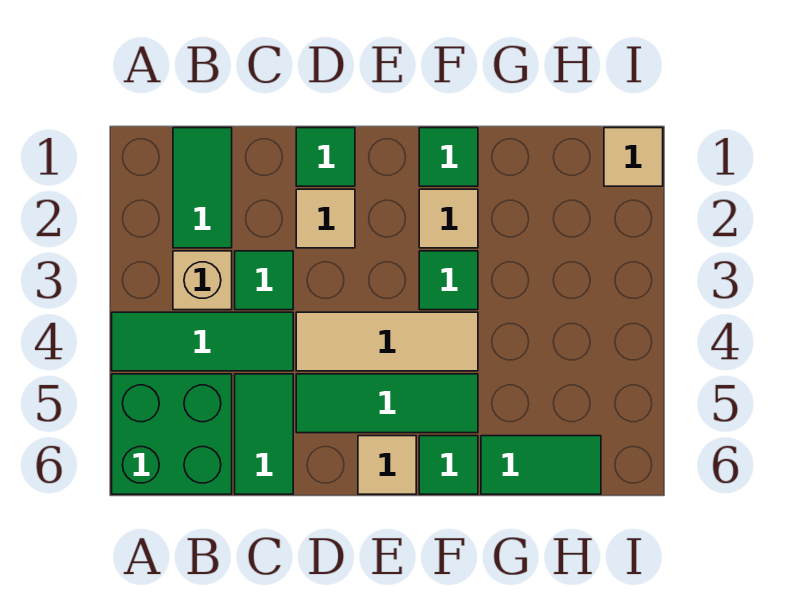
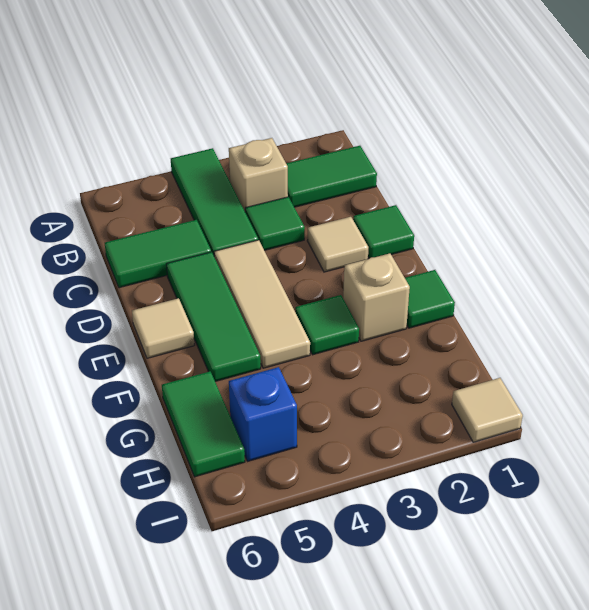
green 2x2 brick [112,374,232,494] -> none
tan 1x1 tile [419,189,478,248] -> tan 1x1 brick [343,253,410,341]
green 1x1 tile [419,436,478,494] -> none
none -> blue 1x1 brick [229,367,297,461]

